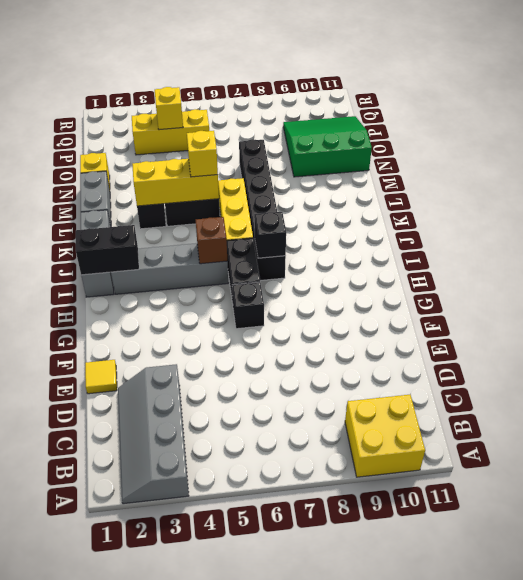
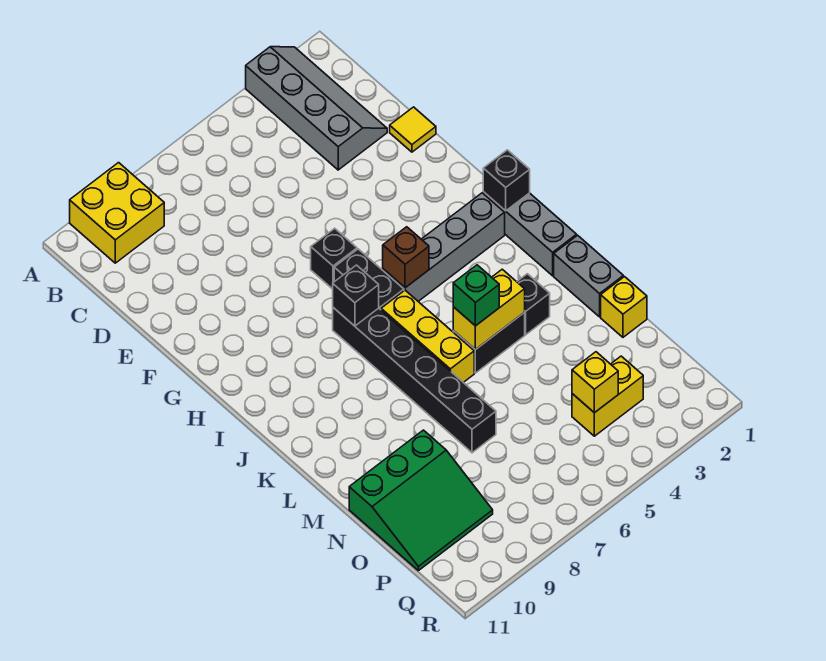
black 1x2 brick [76,225,139,275] -> black 1x1 brick [483,150,530,211]
yellow 1x3 brick [132,159,219,206] -> yellow 1x2 brick [453,269,525,350]
yellow 1x1 brick [187,131,218,177] -> green 1x1 brick [453,265,499,326]
yellow 1x3 brick [132,109,209,155] -> yellow 1x2 brick [572,356,643,436]

